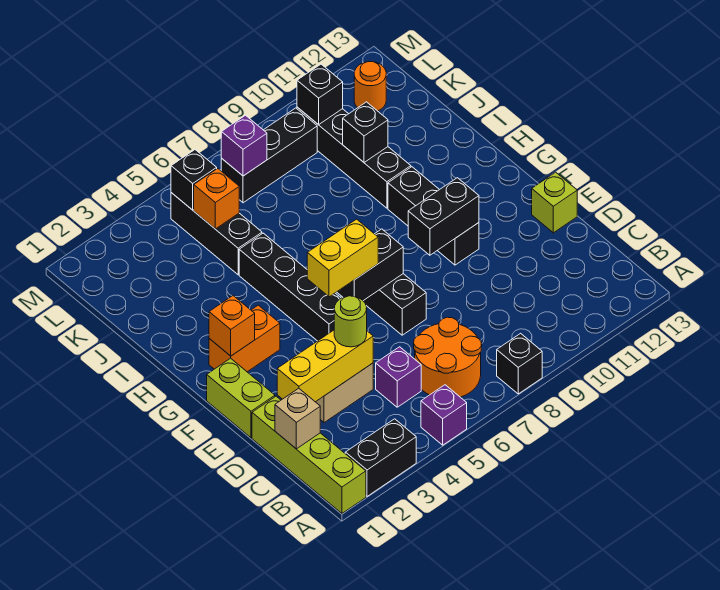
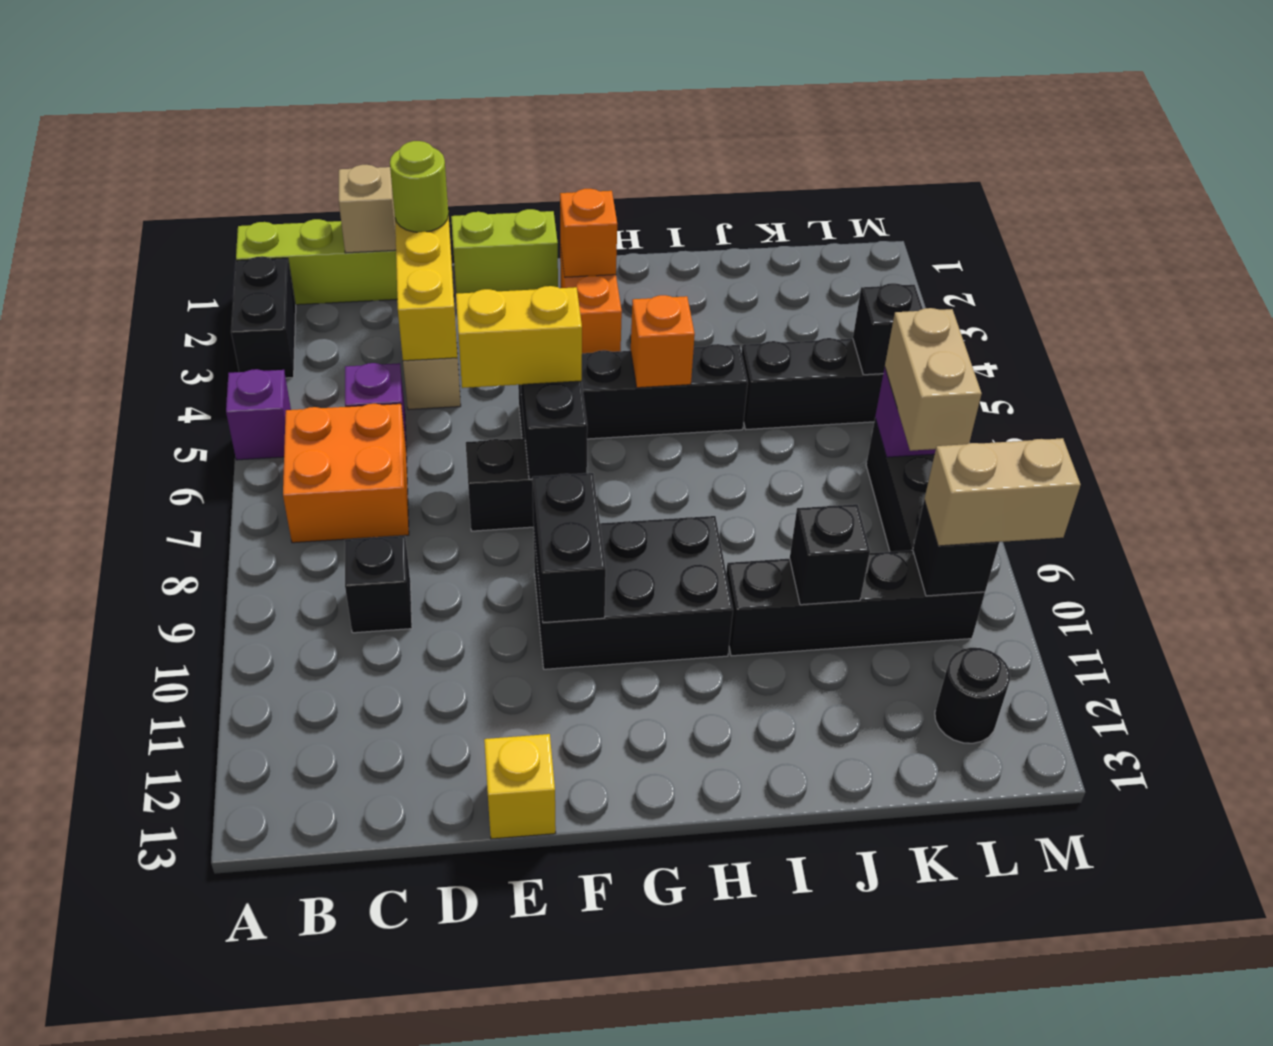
black 1x1 brick [497,333,542,394] -> black 1x1 brick moved to [345,536,412,633]
orange 2x2 round brick [414,317,482,397] -> orange 2x2 brick [283,404,409,543]
lime 1x1 round brick [334,296,367,347] -> lime 1x1 round brick moved to [390,141,448,232]
lime 1x1 brick [532,172,577,233] -> yellow 1x1 brick [484,734,556,839]
yellow 1x2 brick [307,219,378,297] -> yellow 1x2 brick turned to [456,286,582,388]
black 1x3 brick [388,167,479,265] -> black 2x3 brick [534,516,733,669]
orange 1x1 brick [194,169,239,229] -> orange 1x1 brick moved to [631,295,695,388]
none -> tan 1x2 brick [885,308,982,451]
none -> tan 1x2 brick [924,438,1081,546]
orange 1x1 round brick [354,62,386,111] -> black 1x1 round brick [935,648,1010,743]

